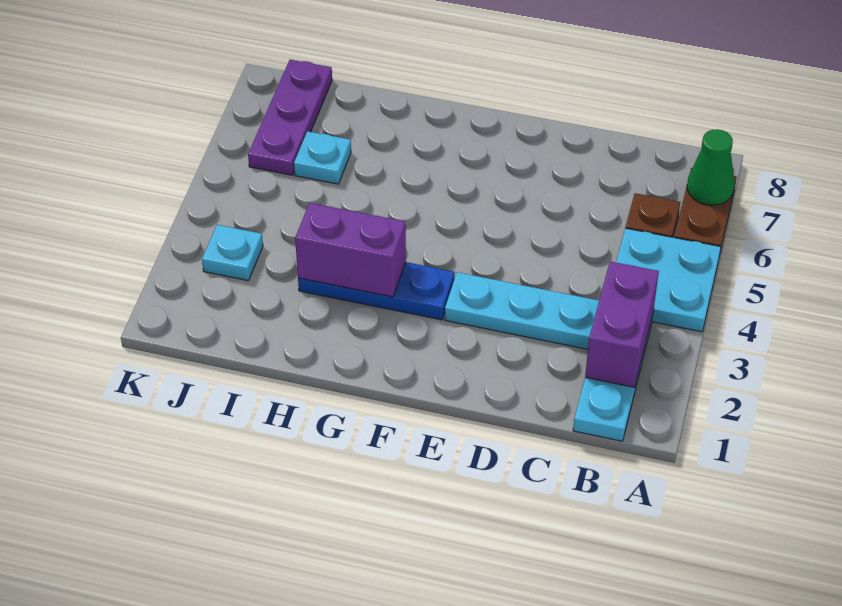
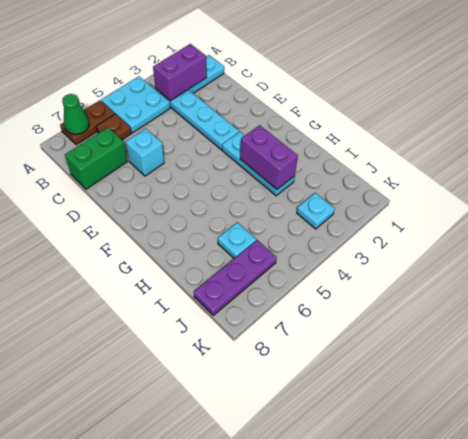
none -> green 1x2 brick [65,127,127,189]
none -> cyan 1x1 brick [126,129,164,176]
blue 1x3 plate [298,262,455,320] -> cyan 1x3 plate [222,132,295,196]

